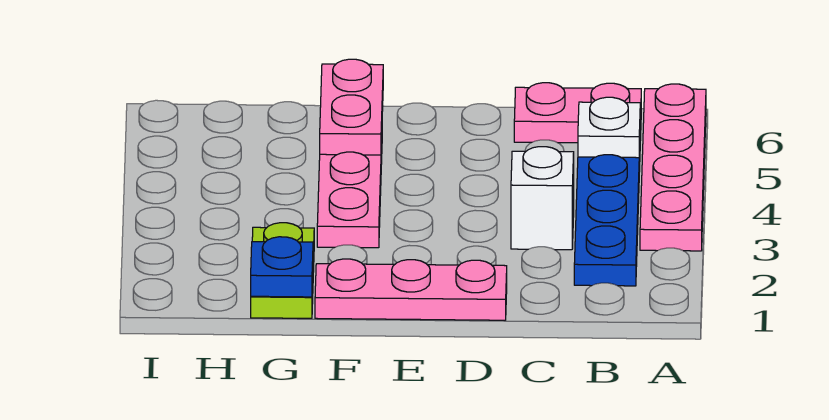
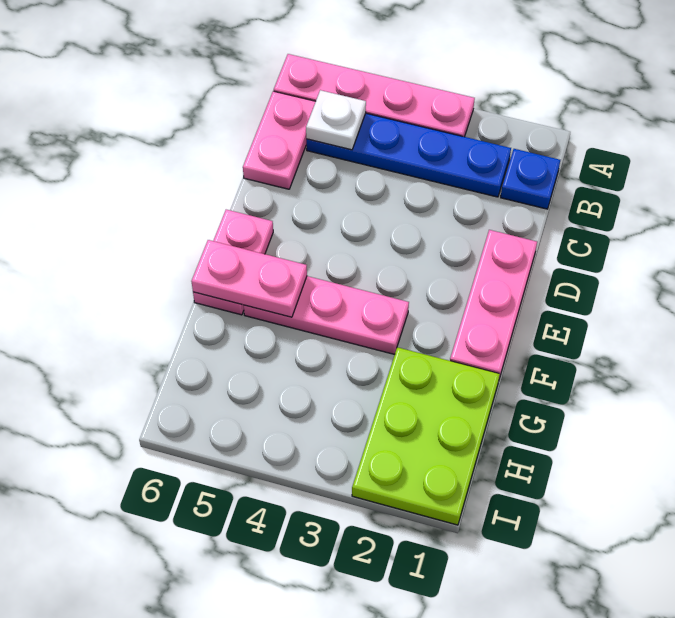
white 1x1 brick [511,147,574,250] -> none
none -> pink 1x2 plate [193,210,273,315]
lime 1x2 plate [251,223,314,318] -> lime 2x3 plate [352,347,500,525]
blue 1x1 plate [251,237,313,297] -> blue 1x1 plate moved to [501,149,560,209]

